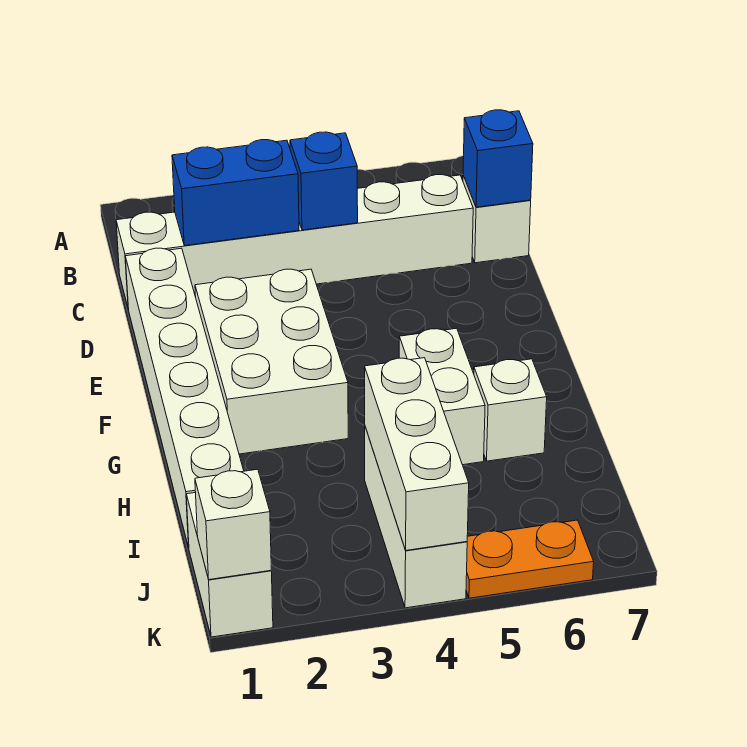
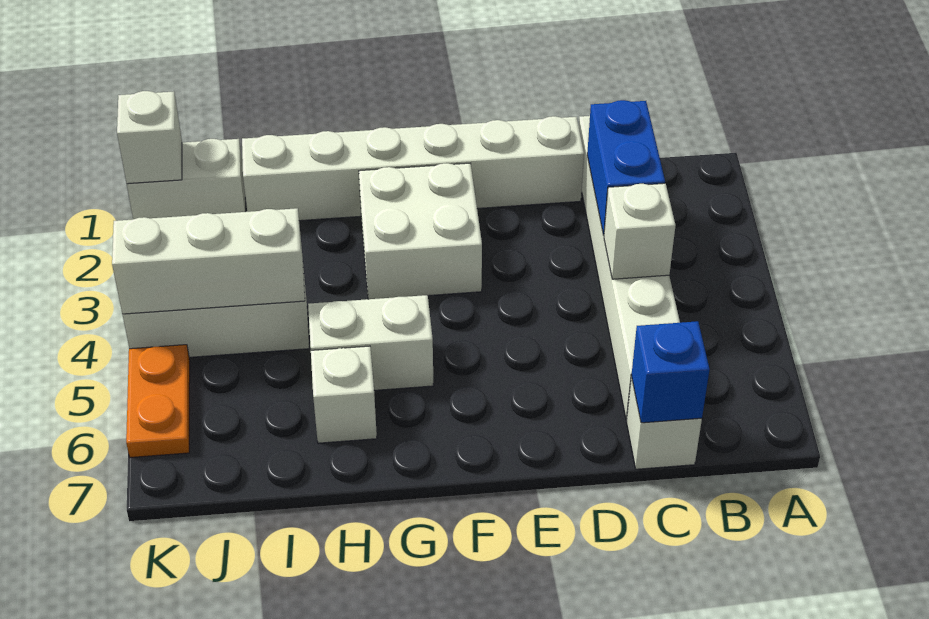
blue 1x1 brick [290,132,358,230] -> white 1x1 brick [604,183,676,279]
white 2x3 brick [195,269,348,454] -> white 2x2 brick [359,163,482,299]

